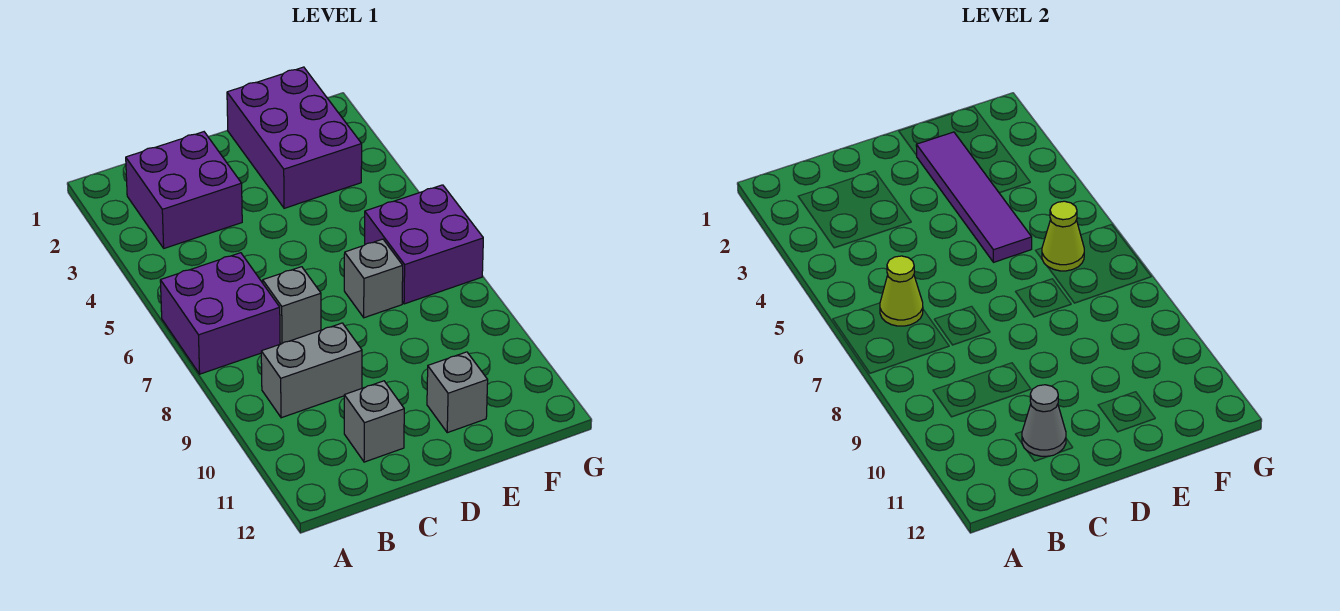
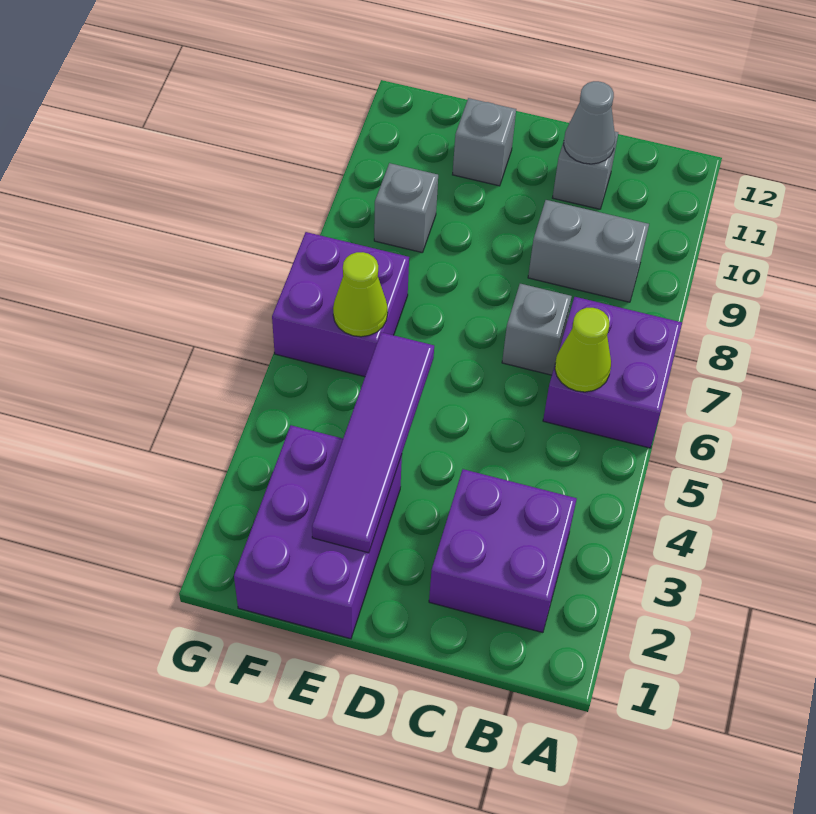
grey 1x1 brick [344,239,403,318] -> grey 1x1 brick moved to [374,163,438,253]

